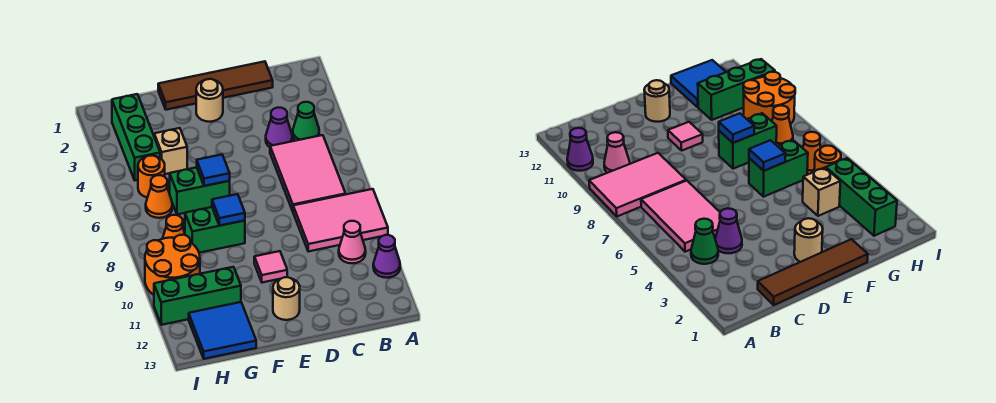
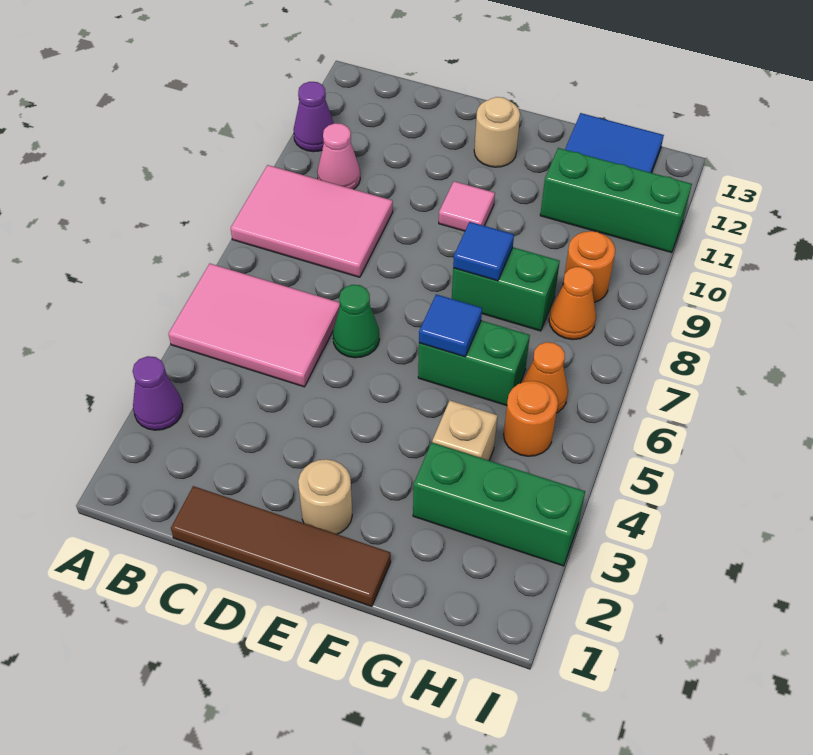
green 1x1 cone [293,102,319,141] -> green 1x1 cone moved to [333,285,380,358]
pink 2x3 tile [270,135,346,211] -> pink 2x3 tile turned to [169,264,340,387]
purple 1x1 cone [266,108,292,147] -> purple 1x1 cone moved to [133,356,183,430]
green 1x3 brick [112,94,160,180] -> green 1x3 brick turned to [413,443,585,566]
orange 2x2 round brick [145,235,200,295] -> orange 1x1 round brick [563,231,615,302]

